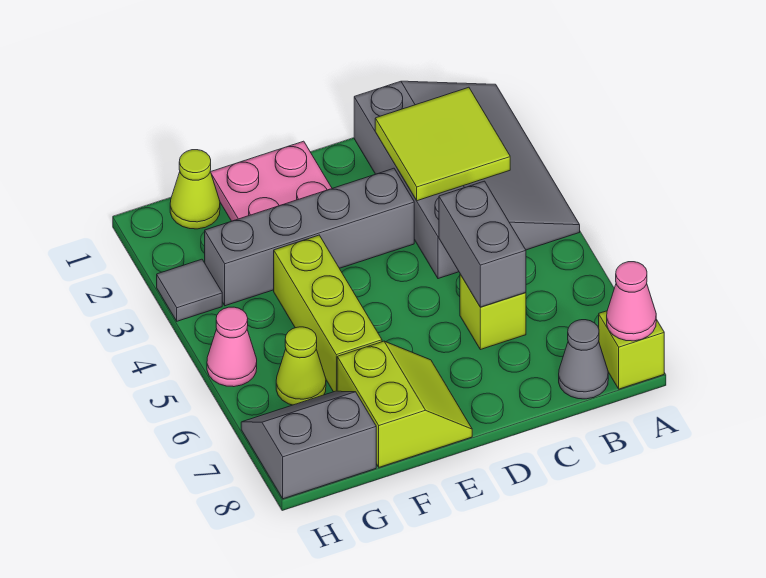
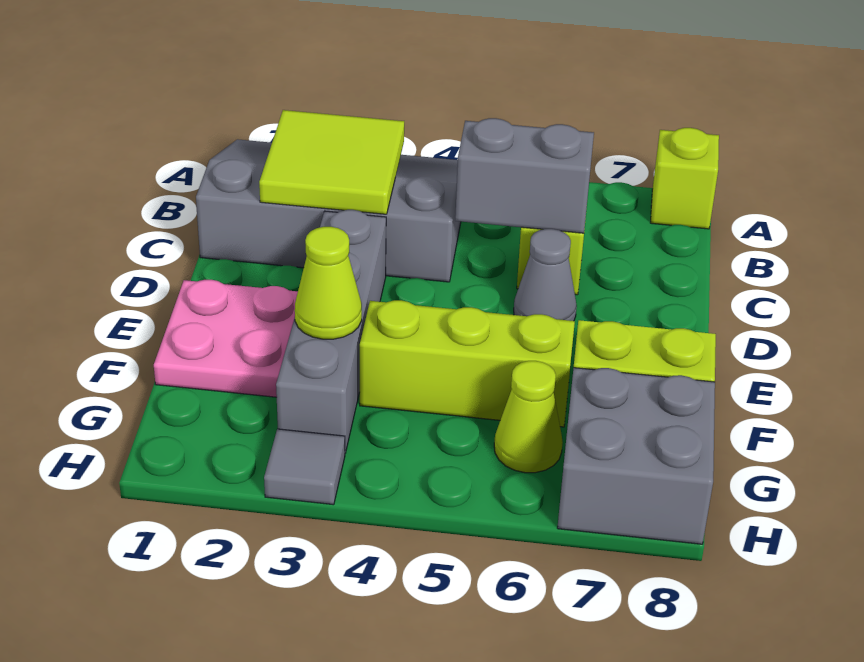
pink 1x1 cone [607,262,656,341] -> none
grey 1x1 cone [559,320,608,399] -> grey 1x1 cone moved to [514,229,577,321]
lime 1x1 cone [170,150,220,229] -> lime 1x1 cone moved to [295,227,362,339]
grey 2x2 slope [241,391,376,499] -> grey 2x2 brick [557,368,715,544]
pink 1x1 cone [207,307,257,387] -> none

